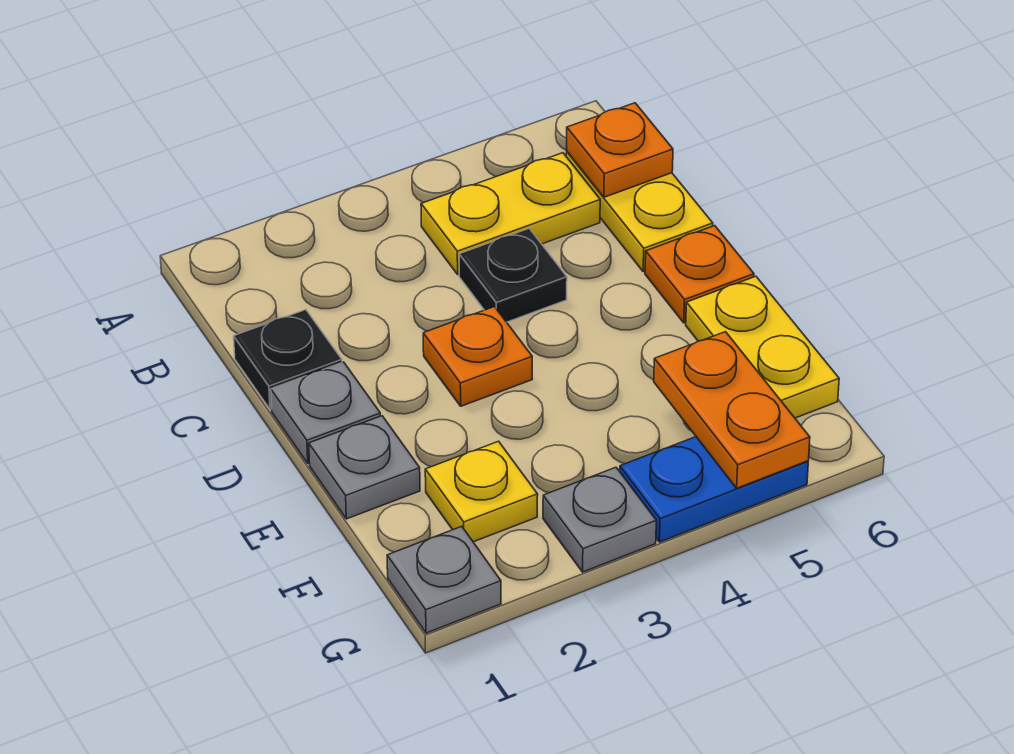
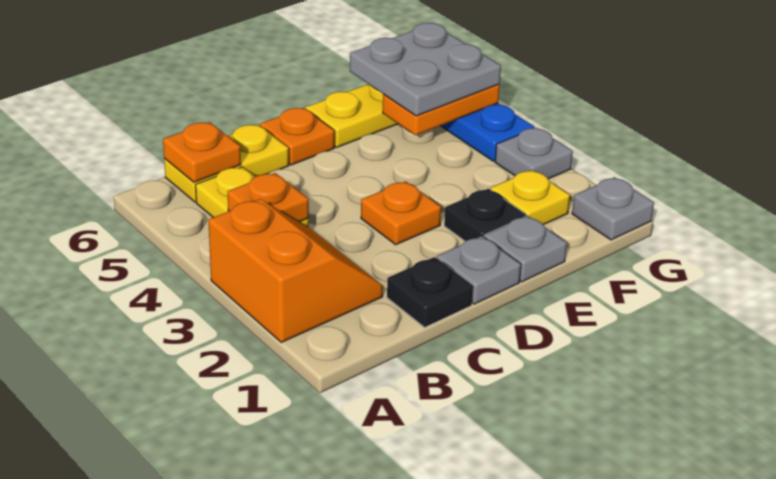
none -> orange 2x2 slope [208,199,383,342]
none -> orange 1x1 plate [228,173,309,222]
black 1x1 plate [459,229,567,322] -> black 1x1 plate moved to [444,189,526,241]
none -> grey 2x2 plate [350,23,501,116]

